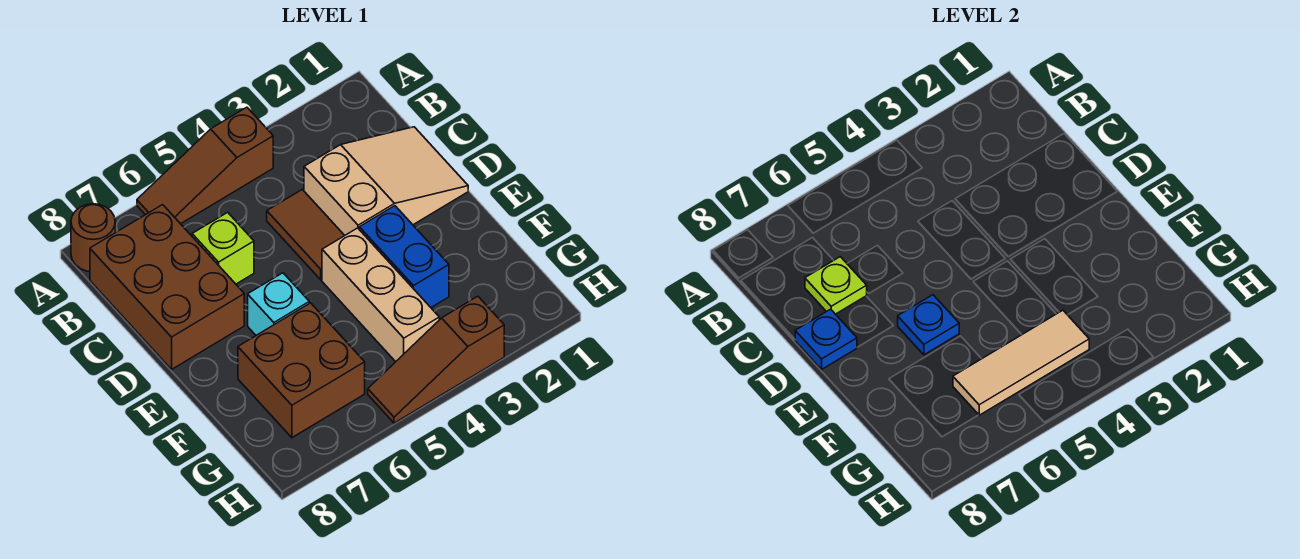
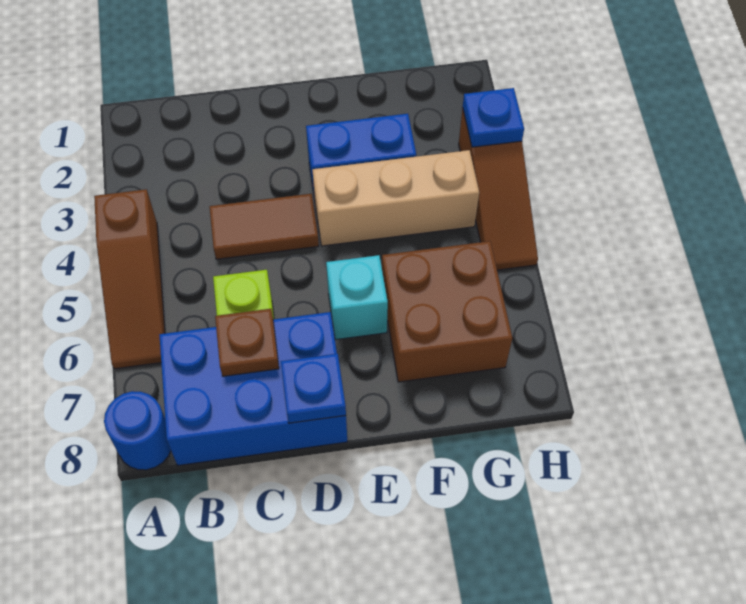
brown 1x1 round brick [71,204,115,272] -> blue 1x1 round brick [104,391,171,470]
brown 2x3 brick [90,205,244,369] -> blue 2x3 brick [160,312,347,465]
tan 2x3 slope [304,127,468,235] -> none
lime 1x1 plate [805,257,867,314] -> brown 1x1 plate [215,309,279,376]
blue 1x1 plate [898,295,959,355] -> blue 1x1 plate moved to [463,88,524,147]
tan 1x3 tile [953,310,1089,415] -> none

